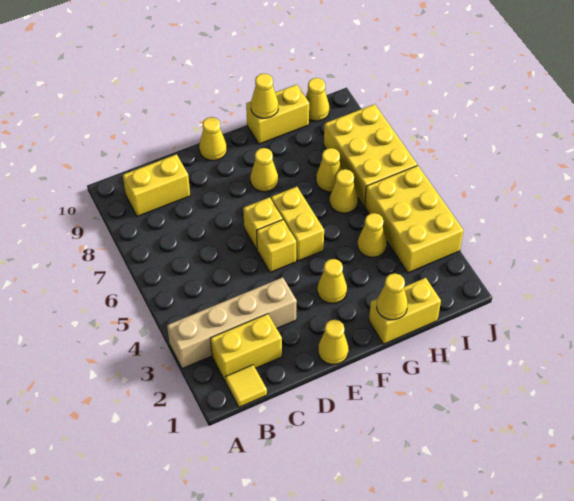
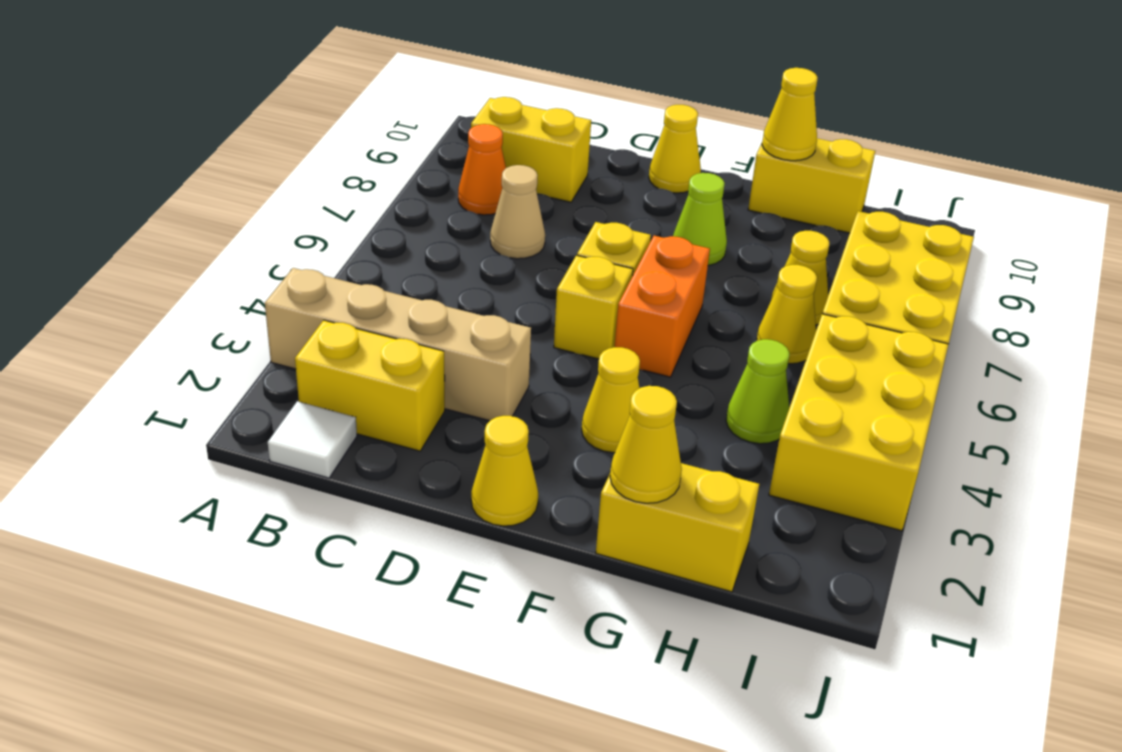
yellow 1x1 tile [225,365,267,407] -> white 1x1 tile [268,401,357,478]
none -> orange 1x1 cone [458,124,506,215]
none -> tan 1x1 cone [490,165,545,259]
yellow 1x2 brick [271,187,324,261] -> orange 1x2 brick [615,236,710,377]
yellow 1x1 cone [250,148,278,192] -> lime 1x1 cone [673,173,727,266]
yellow 1x1 cone [358,213,387,257] -> lime 1x1 cone [726,339,789,444]
yellow 1x1 cone [306,78,329,121] -> none

